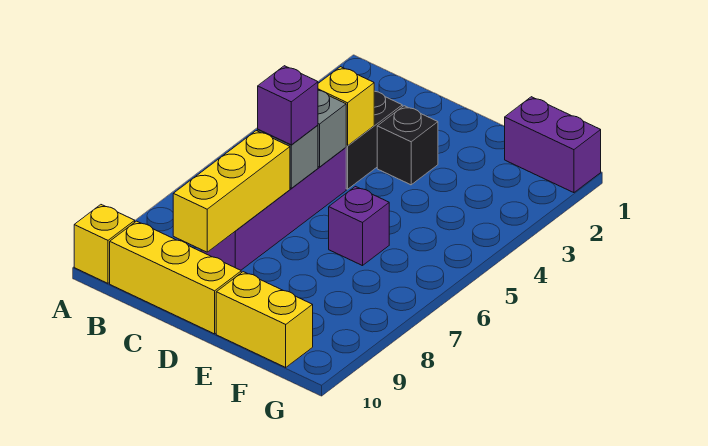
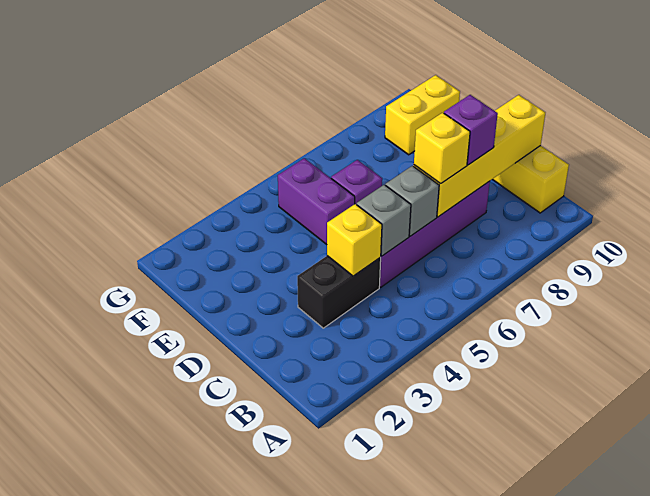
yellow 1x1 brick [74,205,135,283] -> yellow 1x1 brick moved to [414,113,470,184]
purple 1x1 brick [258,66,318,145] -> purple 1x1 brick moved to [444,95,498,165]
yellow 1x3 brick [173,131,290,252] -> yellow 1x4 brick [414,95,545,217]
black 1x1 brick [377,106,438,185] -> none
yellow 1x2 brick [216,272,313,367] -> yellow 1x2 brick turned to [385,75,460,155]
purple 1x2 brick [505,97,601,193] -> purple 1x2 brick moved to [278,158,355,245]

